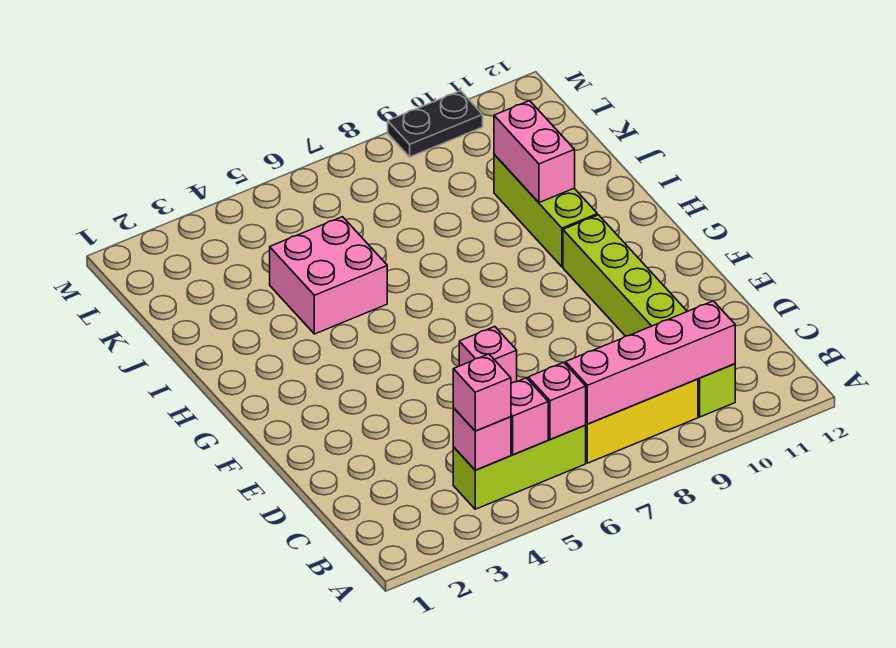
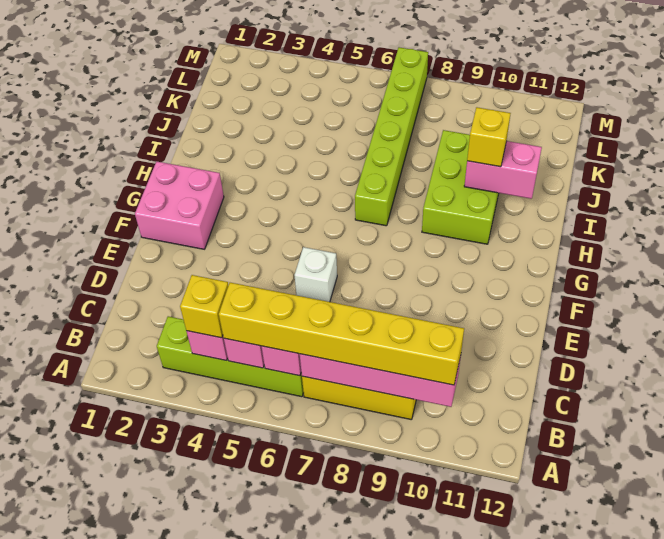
lime 1x3 brick [453,425,586,509] -> lime 1x4 brick [157,316,304,397]
pink 1x1 brick [453,354,511,431] -> yellow 1x1 brick [180,275,228,338]
none -> yellow 1x6 brick [219,283,464,385]
lime 1x6 brick [563,215,735,417] -> lime 1x6 brick moved to [355,47,428,226]
pink 1x1 brick [459,327,517,383] -> white 1x1 brick [294,247,337,302]
lime 1x3 brick [494,155,597,267] -> lime 2x3 brick [422,130,499,244]
pink 2x2 brick [270,217,387,334] -> pink 2x2 brick moved to [135,162,224,249]
pink 1x2 brick [494,101,575,203] -> pink 1x2 brick turned to [464,141,542,199]
none -> yellow 1x1 brick [467,107,511,167]
black 1x2 plate [388,91,483,157] -> none

